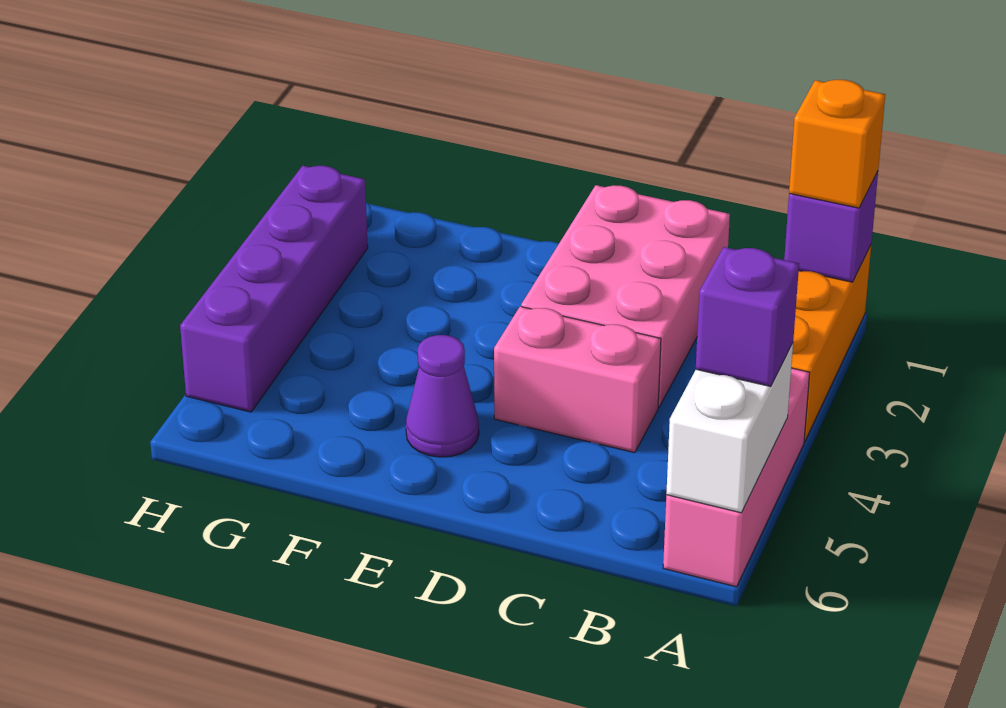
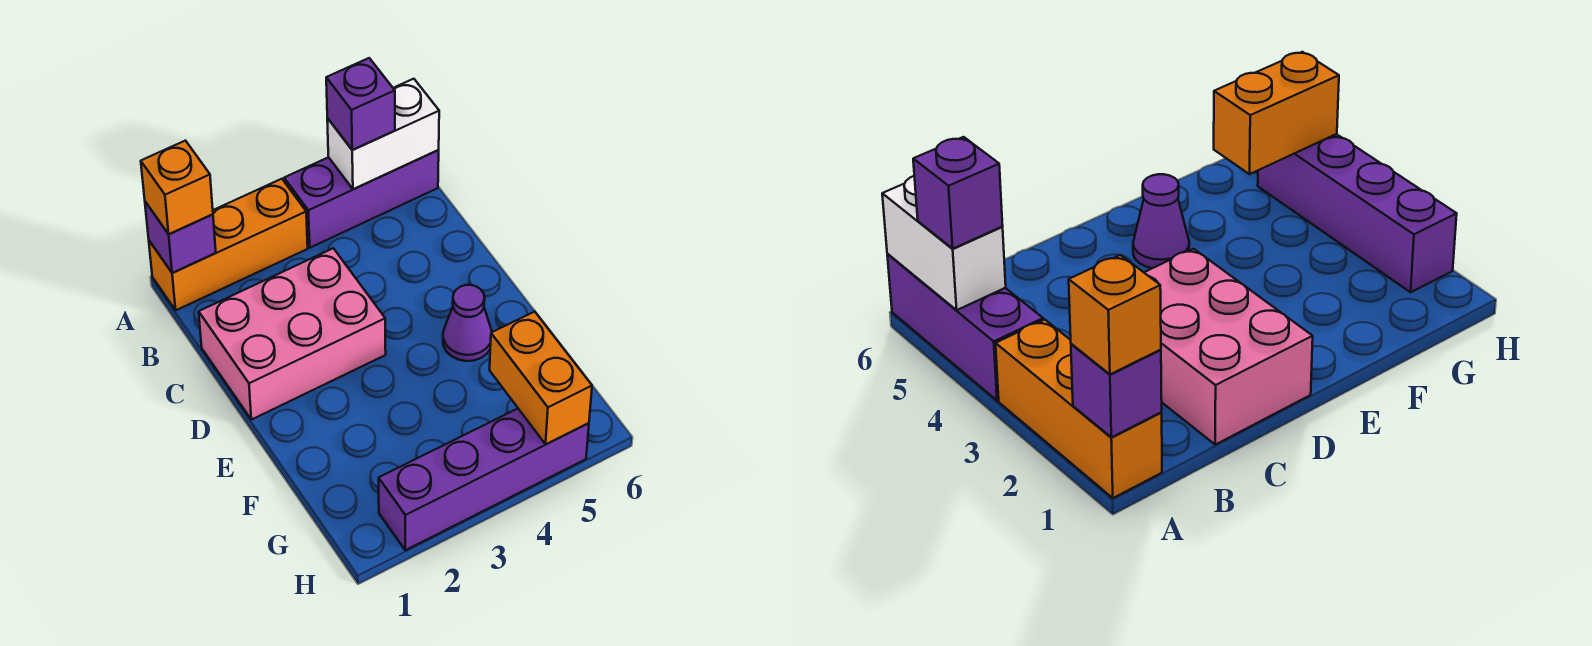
pink 1x3 brick [663,368,810,587] -> purple 1x3 brick [284,150,439,248]
pink 1x2 brick [494,306,661,453] -> none
none -> orange 1x2 brick [490,312,592,444]

